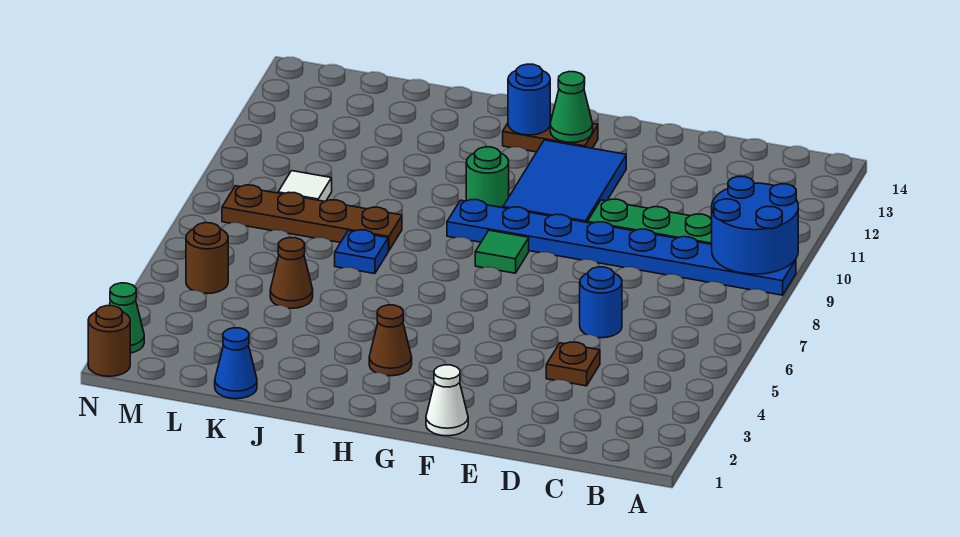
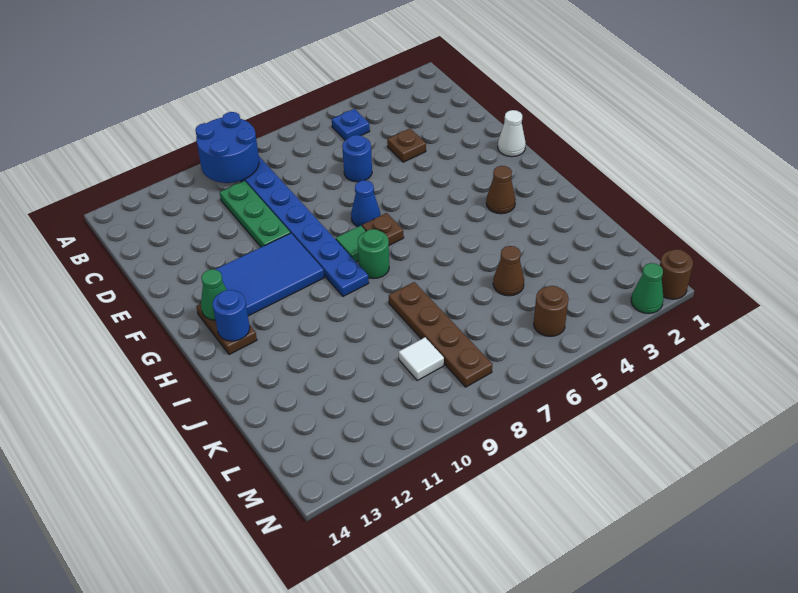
none -> brown 1x1 plate [362,213,404,245]
green 1x1 round brick [466,147,509,208] -> green 1x1 round brick moved to [358,229,389,279]
blue 1x1 plate [335,230,388,274] -> blue 1x1 plate moved to [332,109,370,140]
blue 1x1 cone [215,328,257,399] -> blue 1x1 cone moved to [351,180,380,227]

